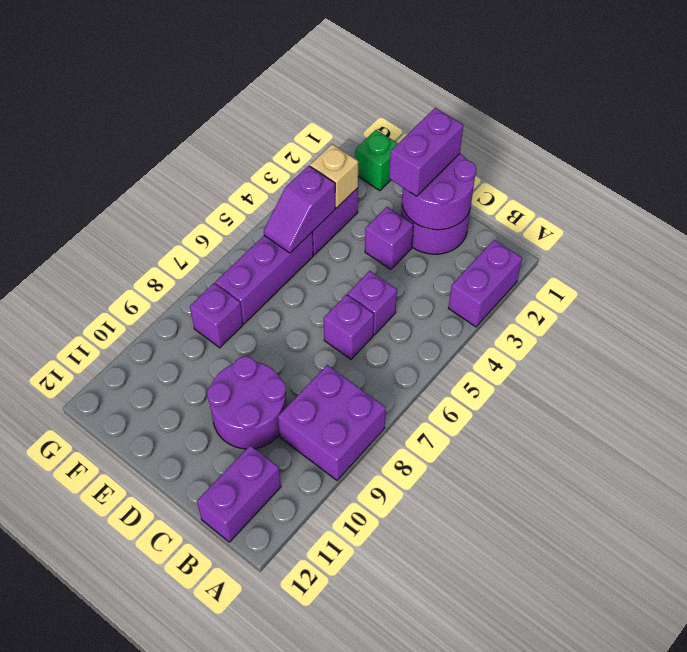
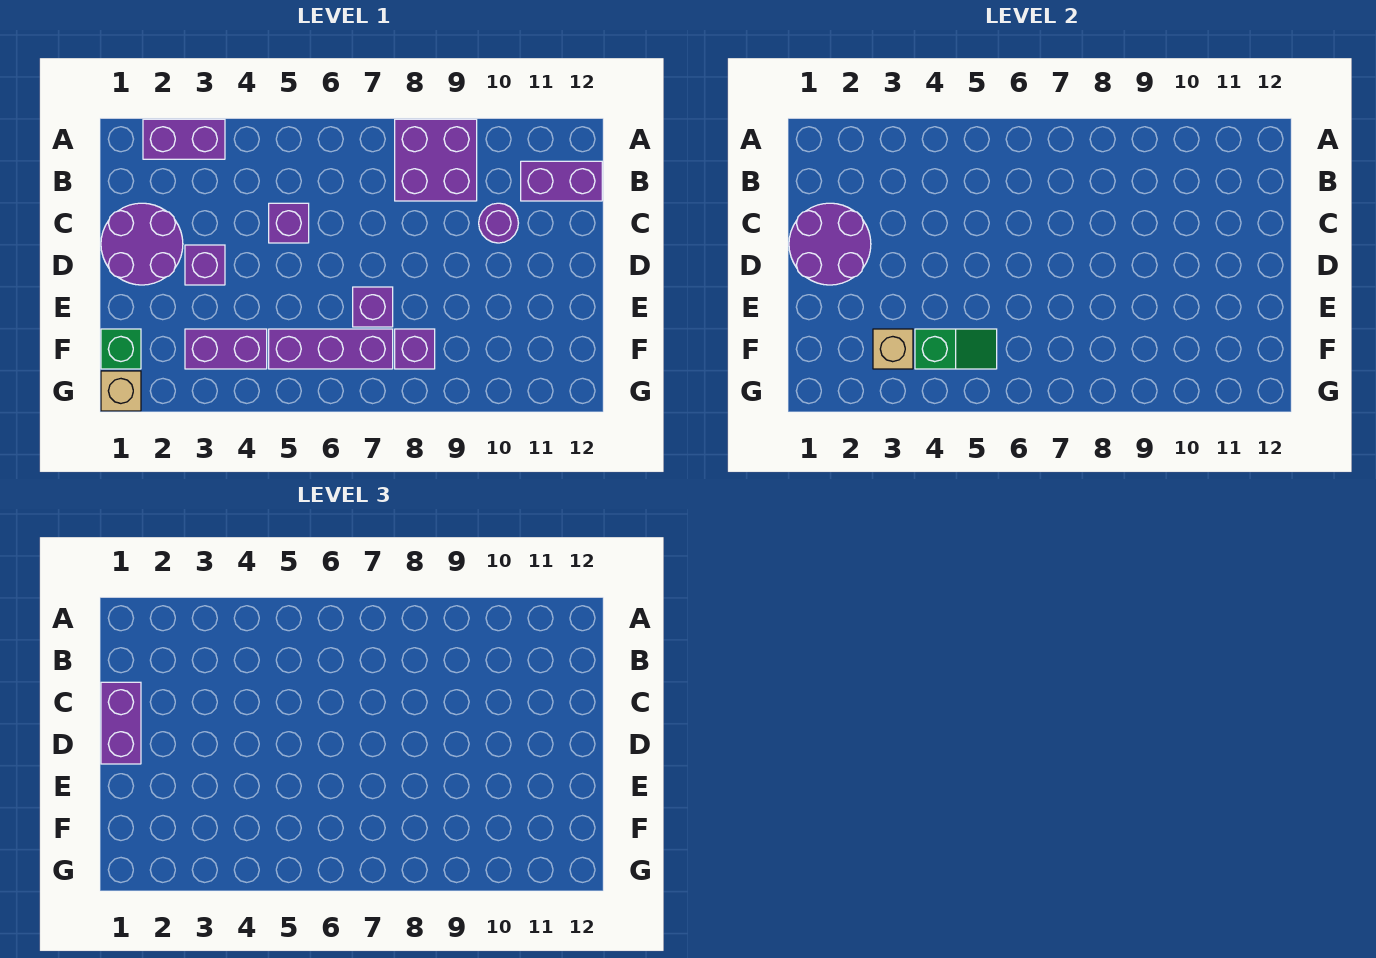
purple 1x1 brick [324,295,374,359] -> purple 1x1 brick moved to [353,287,393,327]
purple 2x2 round brick [207,356,286,449] -> purple 1x1 round brick [479,203,518,243]
purple 1x2 brick [389,108,463,196] -> purple 1x2 brick turned to [101,682,141,764]
purple 1x2 slope [264,166,335,253] -> green 1x2 slope [915,329,997,369]
none -> tan 1x1 brick [101,371,141,411]

